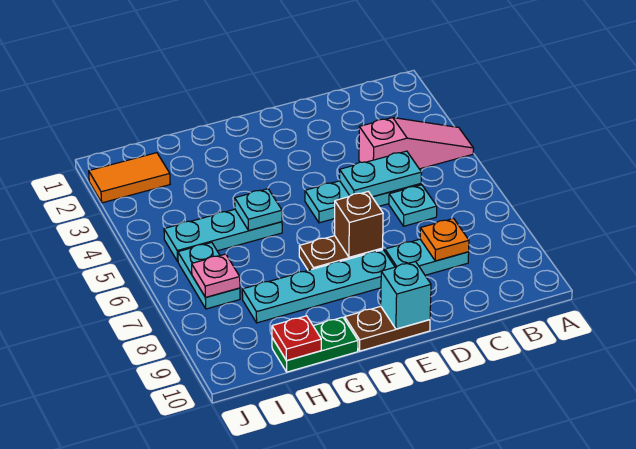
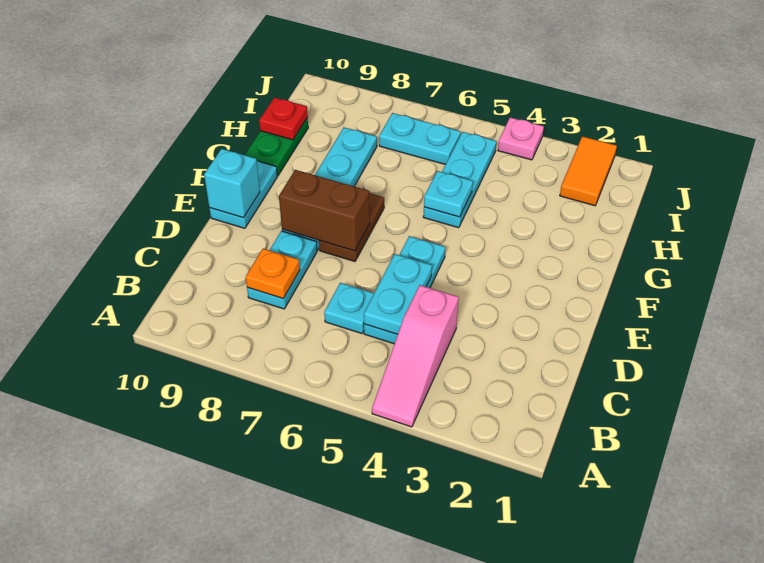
brown 1x1 brick [335,192,383,257] -> brown 1x2 brick [279,170,370,251]
brown 1x2 plate [345,306,430,351] -> cyan 1x2 plate [210,160,277,228]
pink 1x1 plate [192,254,240,297] -> pink 1x1 plate moved to [498,117,544,160]

